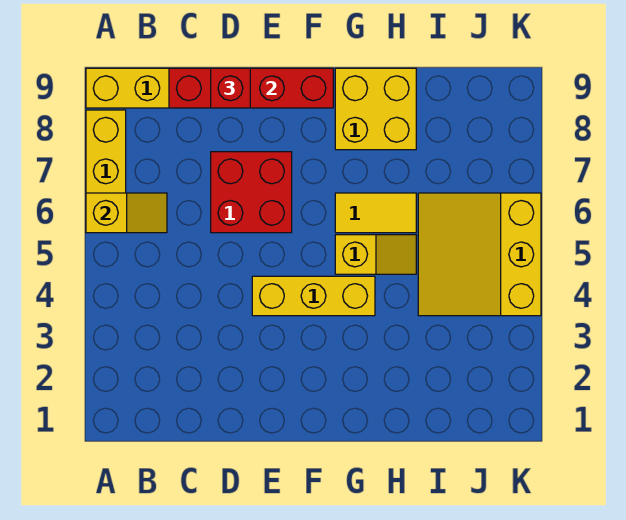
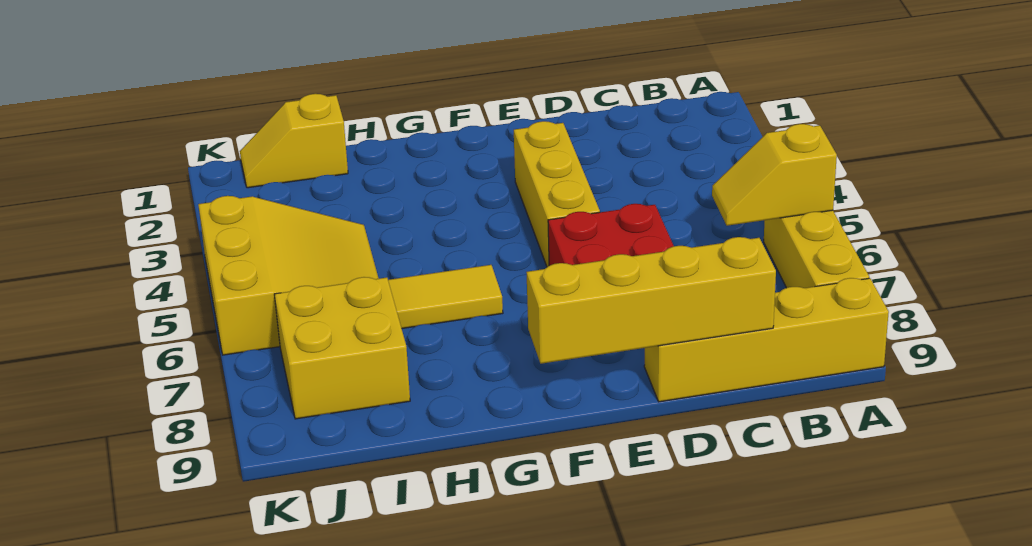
red 1x4 brick [169,68,333,108] -> yellow 1x4 brick [526,237,776,364]
red 1x1 brick [211,68,250,108] -> none
yellow 1x3 brick [252,276,375,316] -> yellow 1x3 brick turned to [514,121,600,267]
yellow 1x2 slope [335,235,416,274] -> yellow 1x2 slope moved to [240,94,348,188]
yellow 2x2 brick [335,68,416,150] -> yellow 2x2 brick moved to [274,277,410,419]

